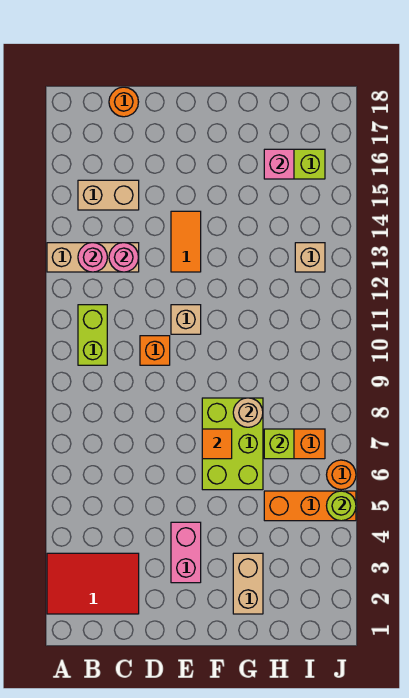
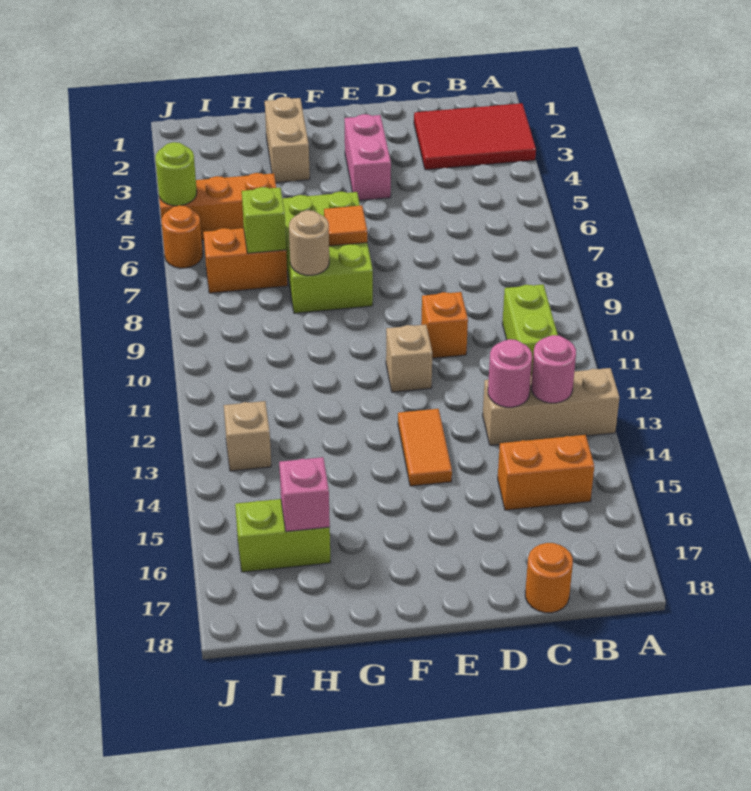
tan 1x2 brick [78,180,139,210] -> orange 1x2 brick [498,435,594,510]

